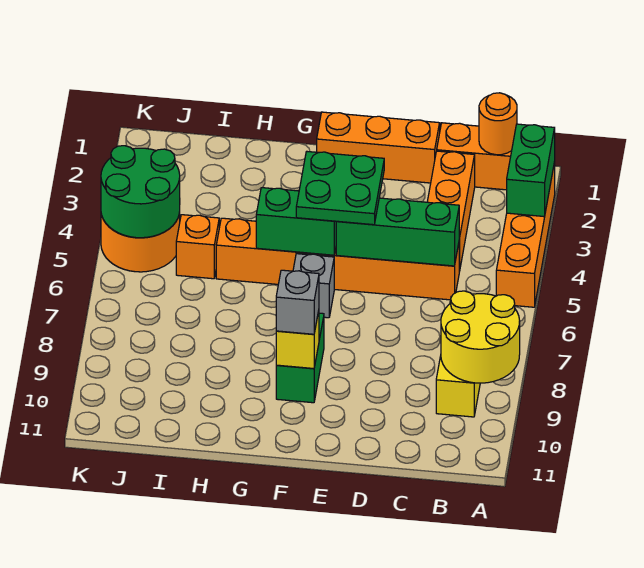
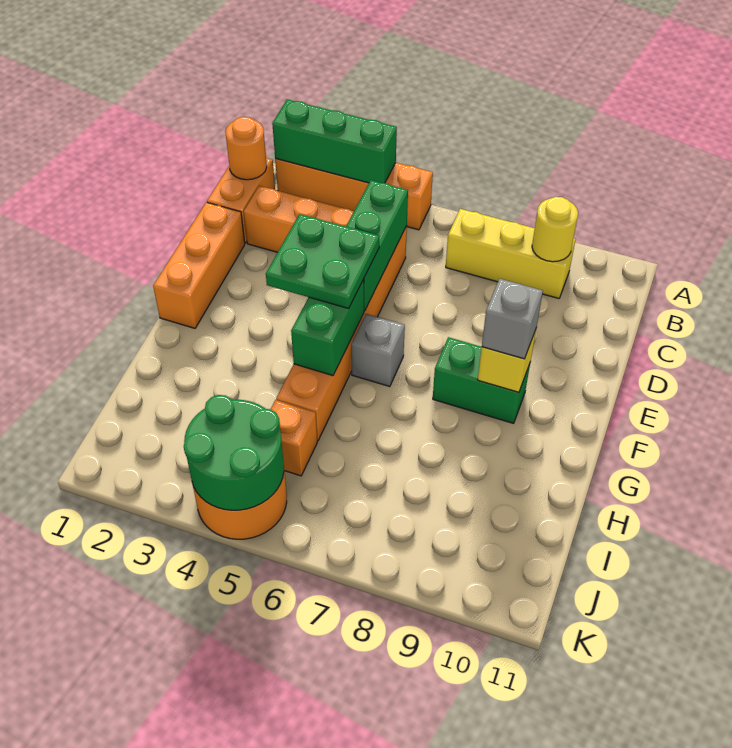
green 1x2 brick [507,124,555,217] -> green 1x3 brick [272,99,397,183]
yellow 2x2 round brick [441,291,520,383] -> yellow 1x1 round brick [532,197,578,262]

